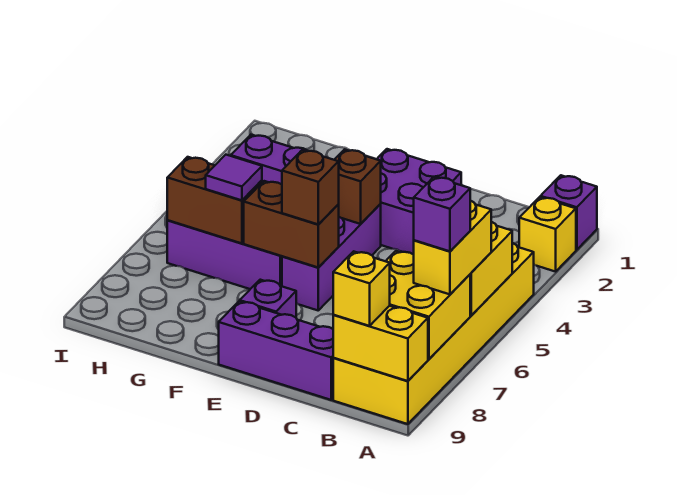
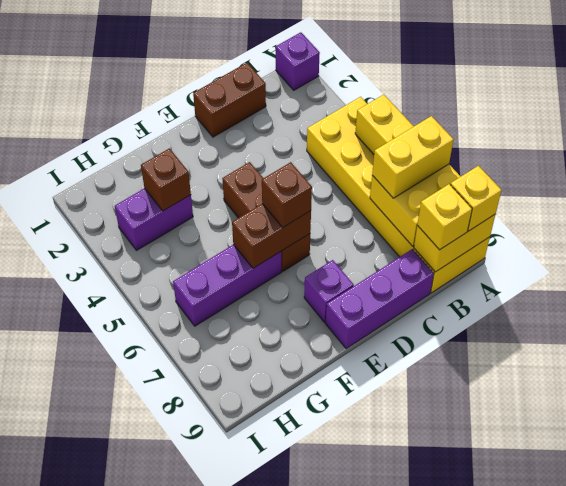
yellow 1x1 brick [519,197,576,272] -> yellow 1x1 brick moved to [450,166,501,231]
yellow 1x2 brick [414,201,491,294] -> yellow 1x2 brick turned to [372,116,453,198]
purple 1x1 brick [414,177,470,251] -> none
purple 2x2 brick [377,149,461,255] -> none
purple 1x3 brick [282,204,381,310] -> brown 1x3 brick [222,162,310,271]
brown 1x1 brick [334,149,381,224] -> brown 1x1 brick moved to [141,148,191,211]
brown 1x2 brick [167,157,262,243] -> brown 1x2 brick moved to [193,63,266,137]
purple 1x1 tile [206,155,262,200] -> none

